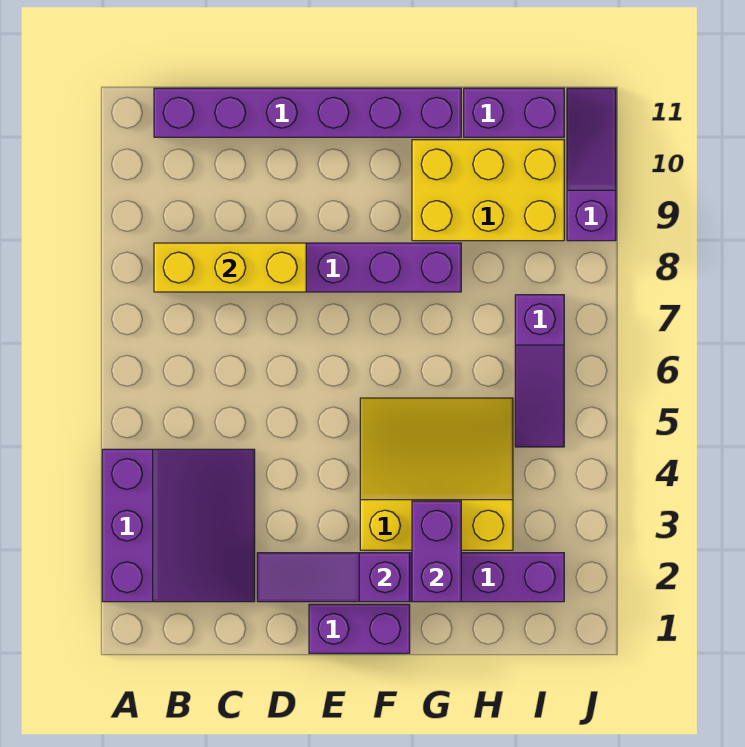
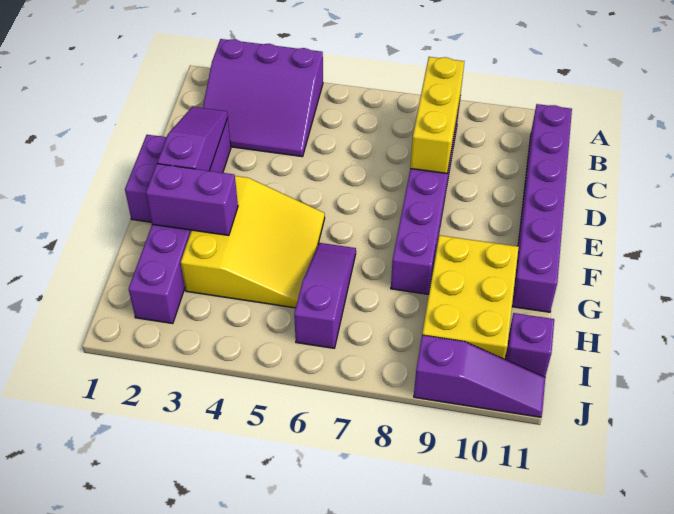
purple 1x2 brick [464,88,564,137] -> purple 1x1 brick [505,313,554,377]
purple 1x3 slope [515,295,564,447] -> purple 1x3 slope turned to [294,243,356,348]

